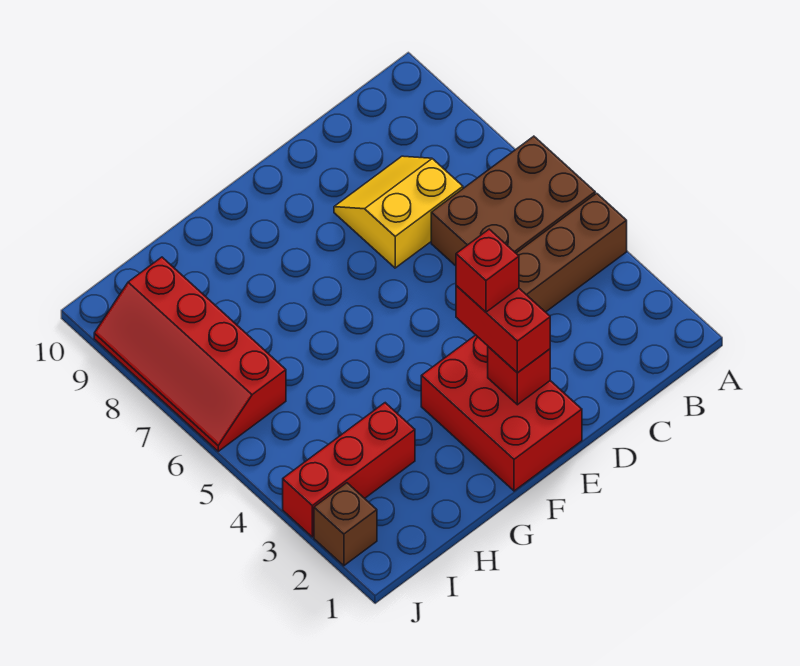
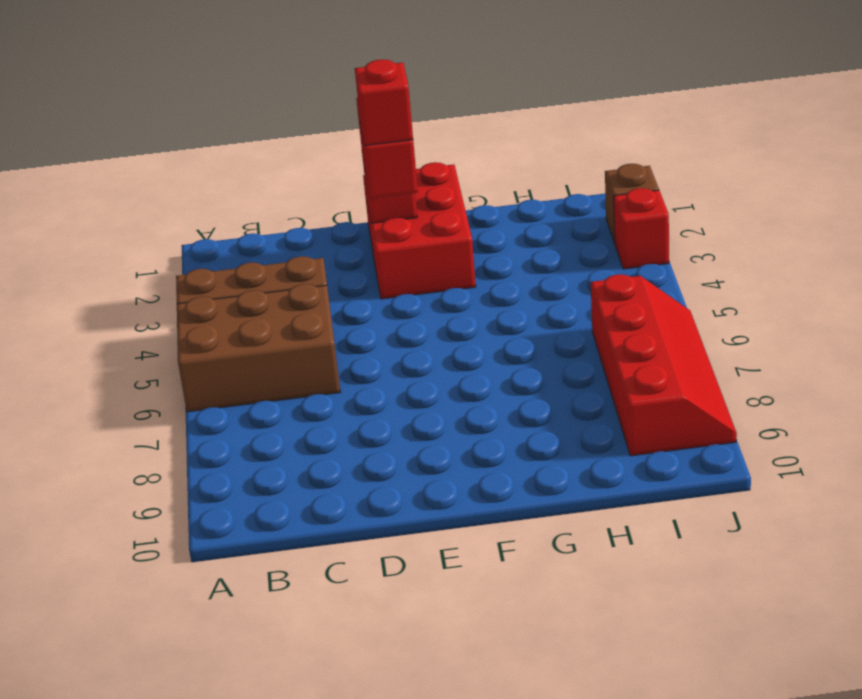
yellow 2x2 slope [334,156,463,268] -> none
red 1x3 brick [283,403,415,537] -> red 1x1 brick [614,188,669,269]

